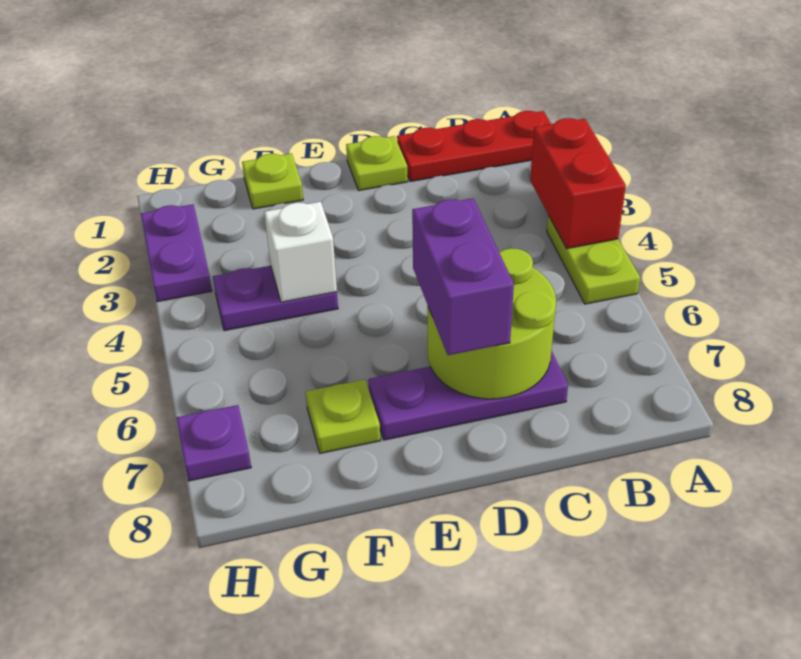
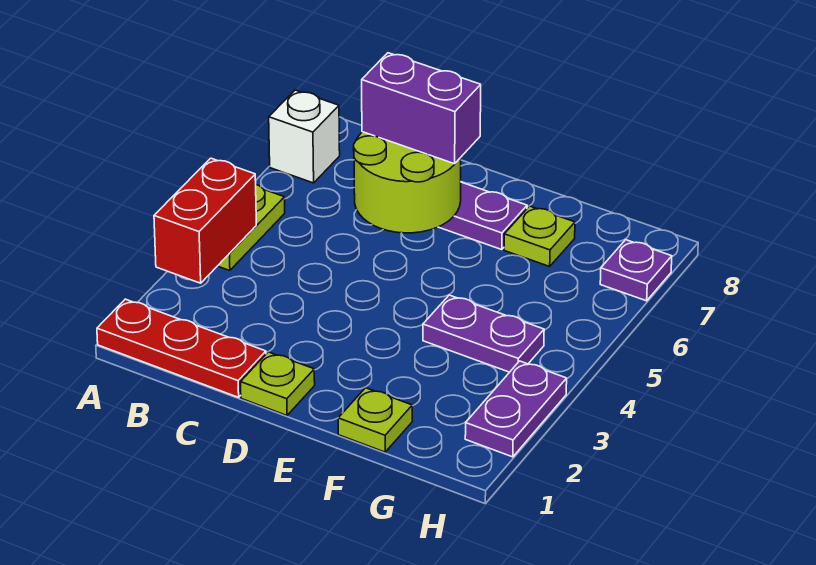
purple 1x2 brick [412,198,514,355] -> purple 1x2 brick turned to [362,53,481,164]
white 1x1 brick [264,202,337,302] -> white 1x1 brick moved to [269,90,340,183]

